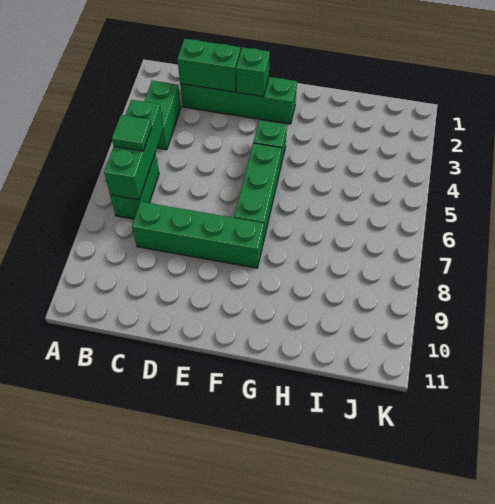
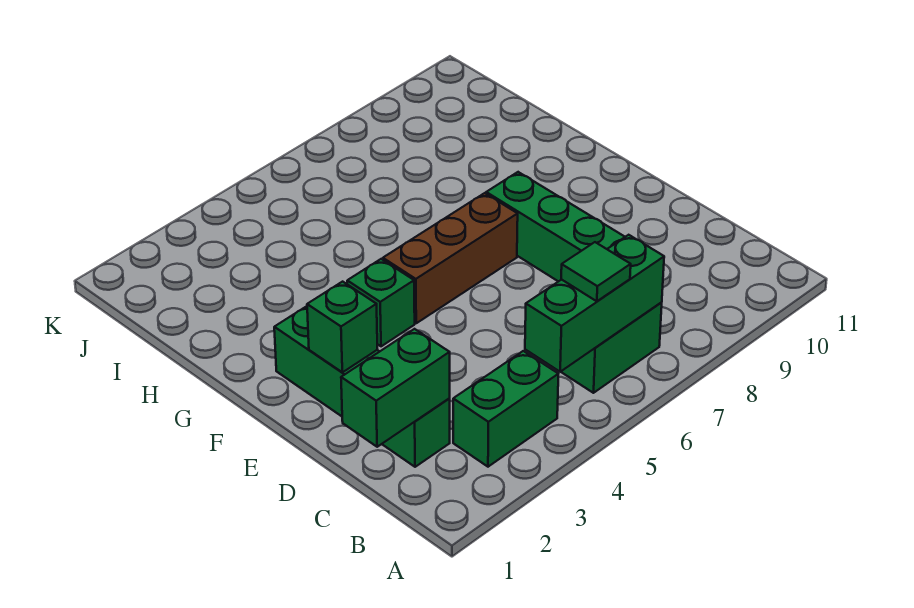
green 1x2 brick [177,39,241,92] -> green 1x2 brick turned to [341,329,450,447]
green 1x3 brick [234,143,282,242] -> brown 1x3 brick [383,193,518,323]

